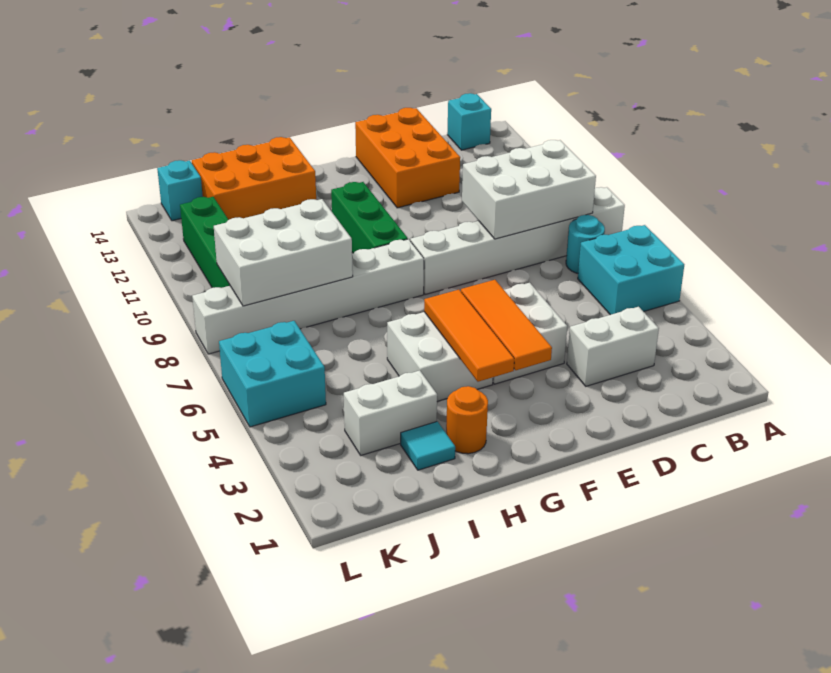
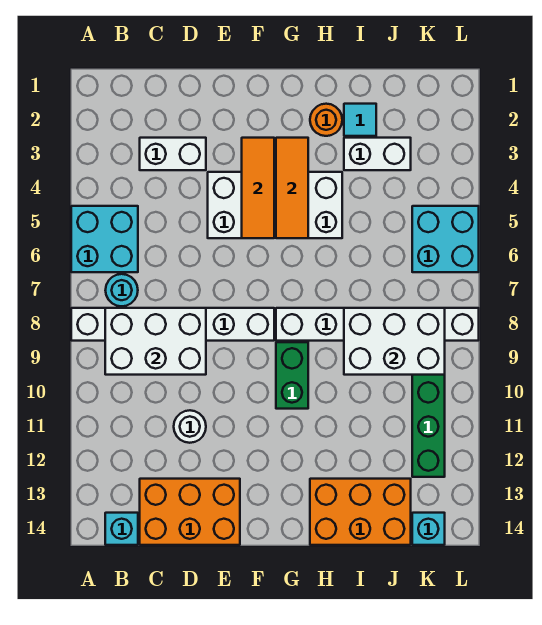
none -> white 1x1 round brick [174,410,206,443]
orange 2x3 brick [355,108,460,208] -> orange 2x3 brick turned to [140,479,240,545]
green 1x3 brick [331,182,408,253] -> green 1x2 brick [276,342,308,409]

